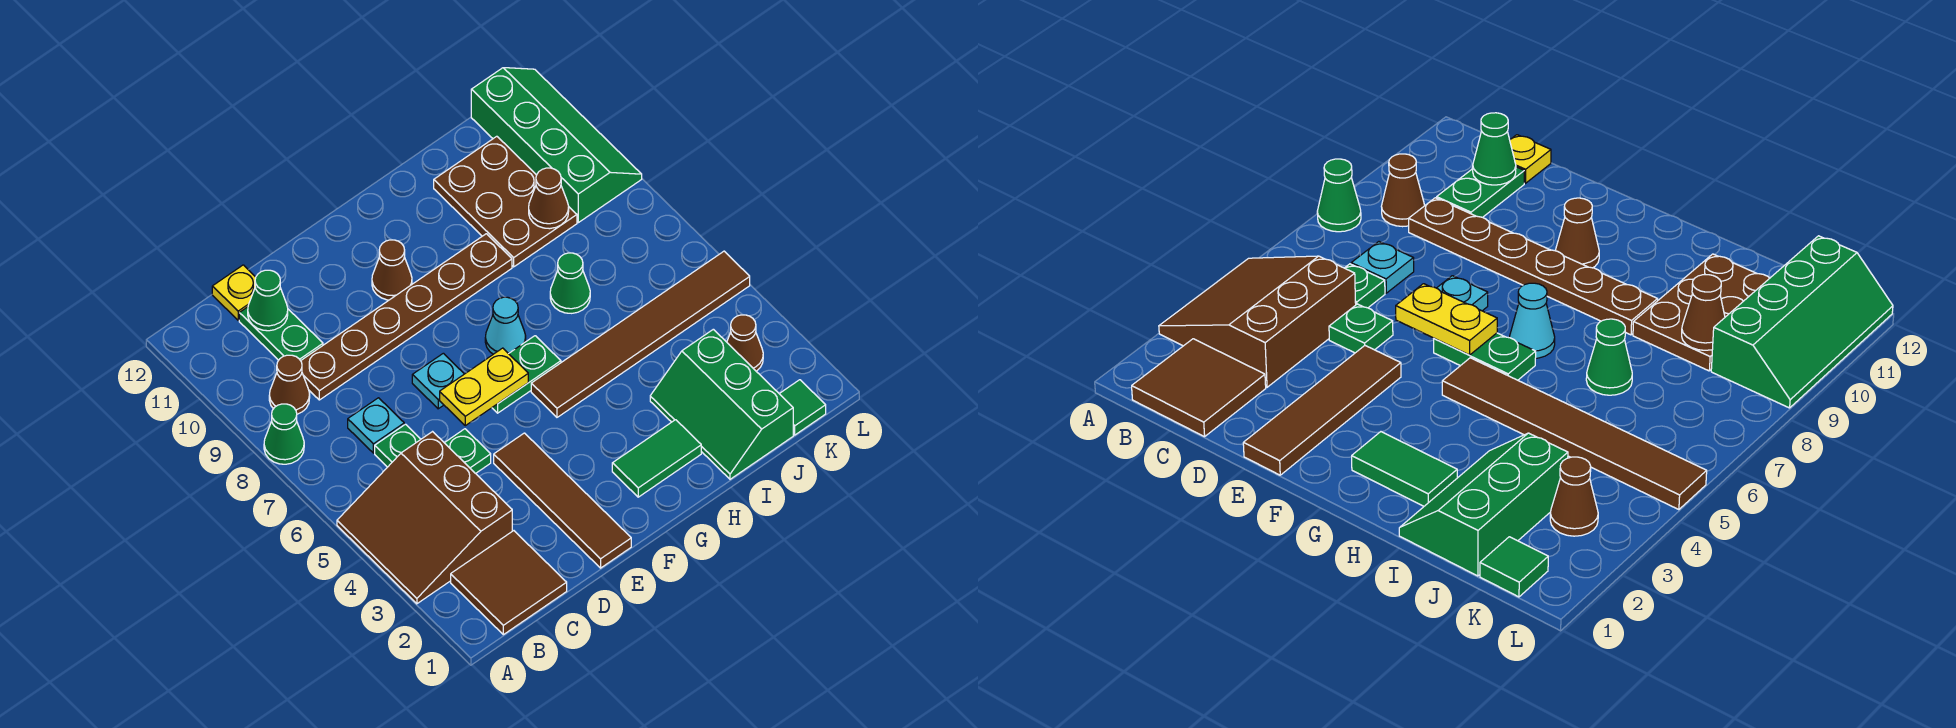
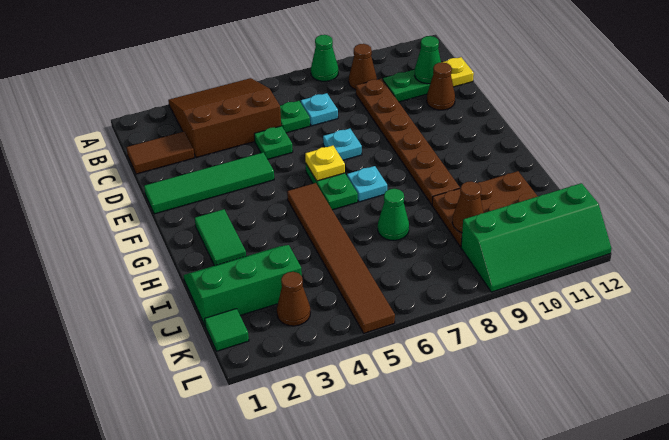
brown 2x2 tile [451,531,567,635] -> brown 1x2 tile [126,132,194,174]
brown 1x4 tile [494,433,631,568] -> green 1x4 tile [144,153,274,214]
yellow 1x2 plate [440,348,528,426] -> yellow 1x1 plate [305,146,345,181]
brown 1x1 cone [372,240,412,300] -> brown 1x1 cone moved to [427,62,455,110]
cyan 1x1 cone [485,297,526,354] -> cyan 1x1 plate [347,166,387,202]

